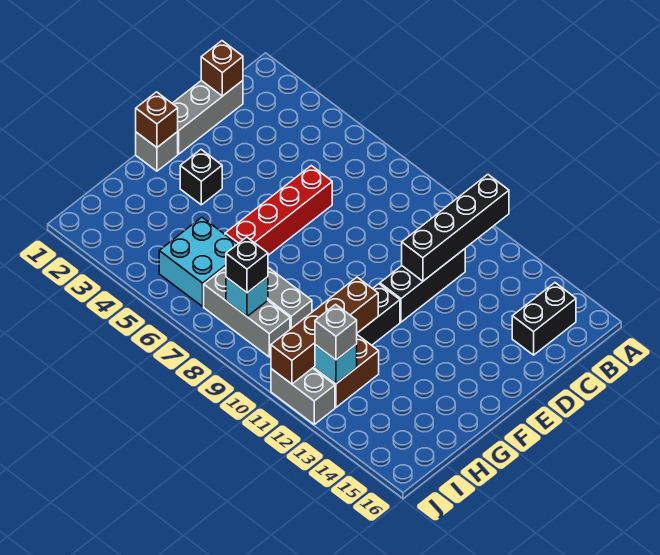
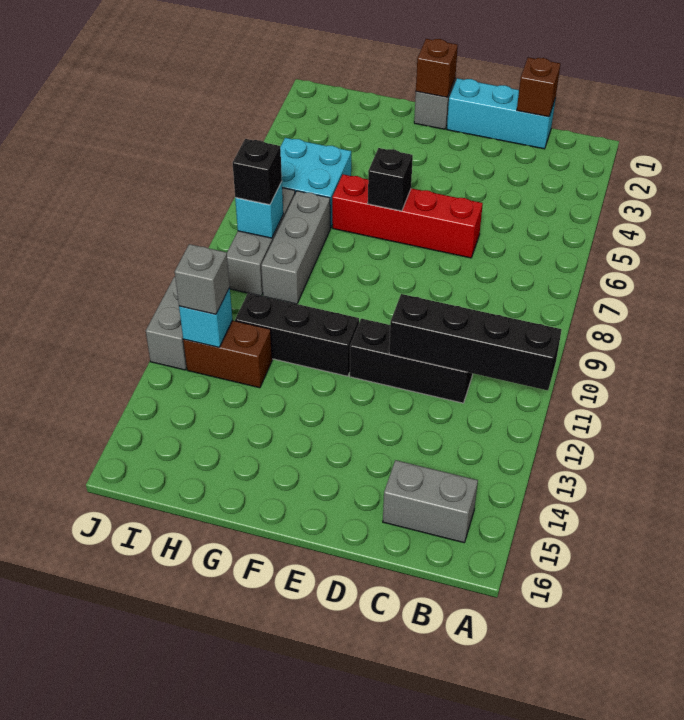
black 1x2 brick [512,283,576,355] -> grey 1x2 brick [383,460,478,543]
grey 1x3 brick [172,80,243,154] -> cyan 1x3 brick [447,78,556,149]
black 1x1 brick [180,150,222,205] -> black 1x1 brick moved to [368,148,413,211]
brown 1x4 brick [271,277,378,384] -> none

